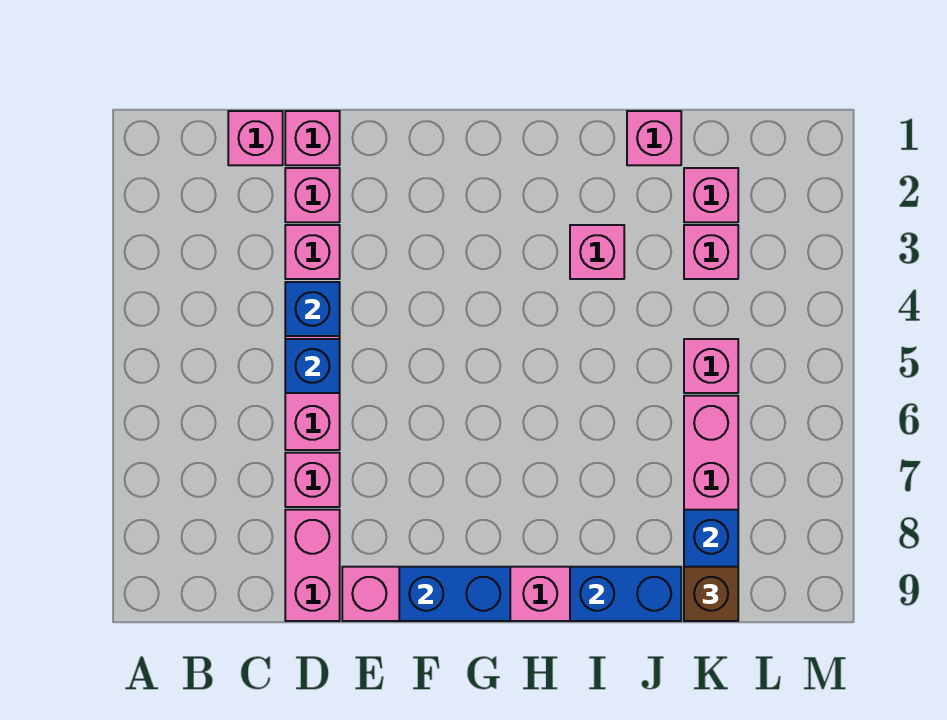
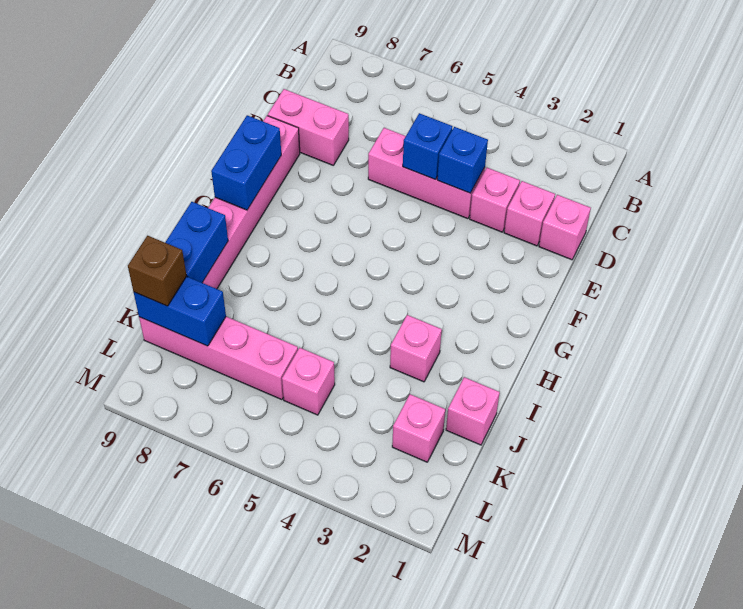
pink 1x1 brick [228,111,283,165] -> none
pink 1x1 brick [285,453,340,507] -> none
pink 1x1 brick [684,225,738,279] -> none

